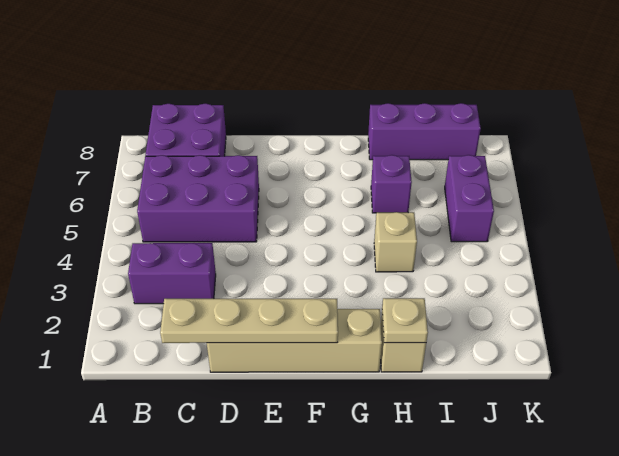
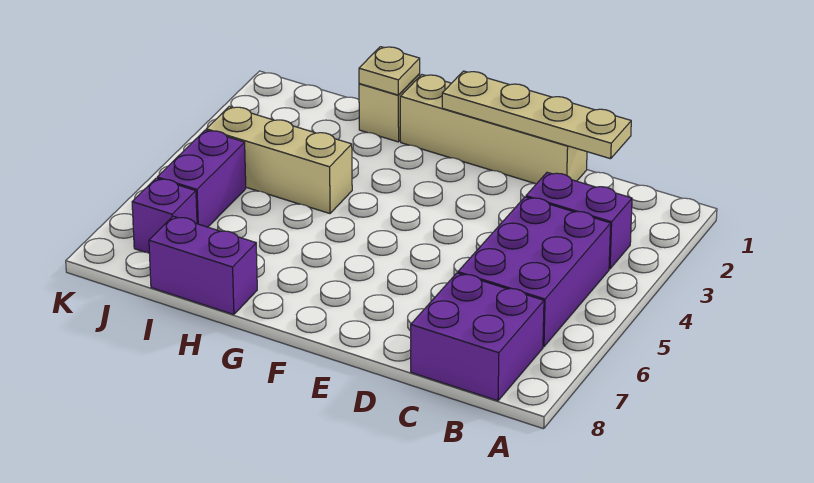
purple 2x3 brick [137,155,259,242] -> purple 2x3 brick turned to [458,197,611,347]
tan 1x1 brick [374,212,417,272] -> tan 1x3 brick [206,107,352,214]
purple 1x1 brick [371,155,412,213] -> purple 1x1 brick moved to [132,178,197,253]
purple 1x3 brick [368,103,481,160] -> purple 1x2 brick [149,216,257,315]

